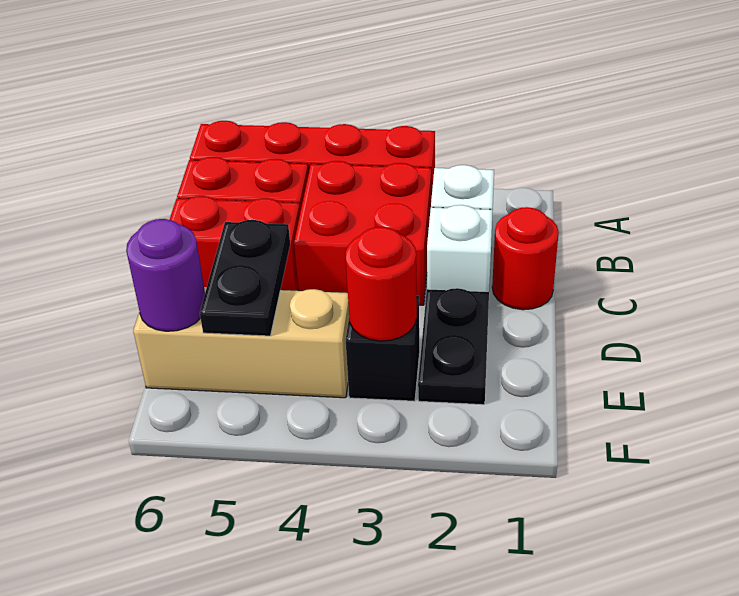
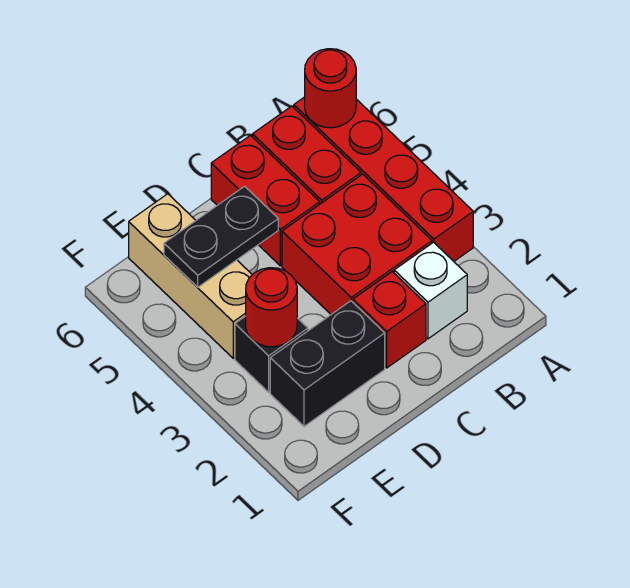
red 1x1 round brick [492,207,559,310] -> red 1x1 round brick moved to [305,49,356,128]
white 1x1 brick [427,205,493,292] -> red 1x1 brick [353,272,426,368]
black 1x2 plate [418,288,489,405] -> black 1x2 brick [270,301,385,426]
purple 1x1 round brick [126,219,205,331] -> none

